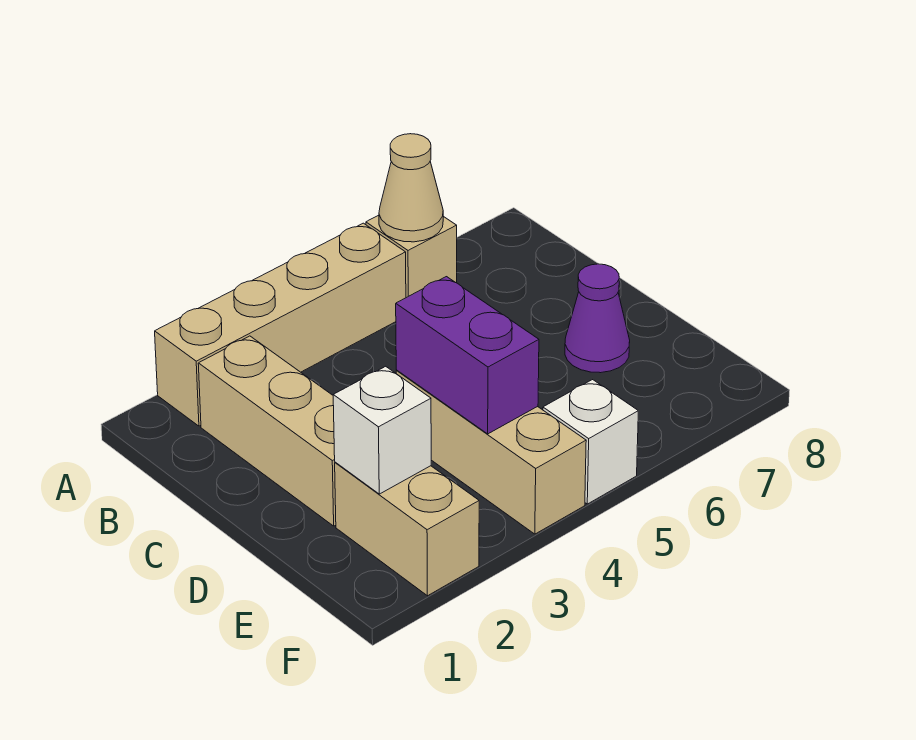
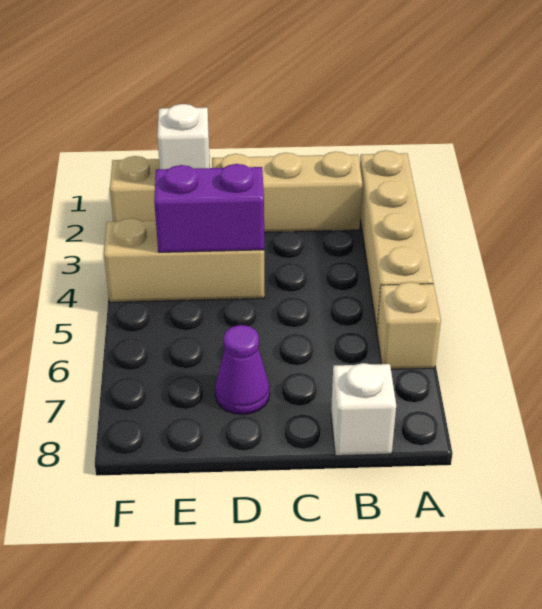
tan 1x1 cone [379,134,443,242] -> none
white 1x1 brick [543,380,638,504] -> white 1x1 brick moved to [331,363,396,456]

